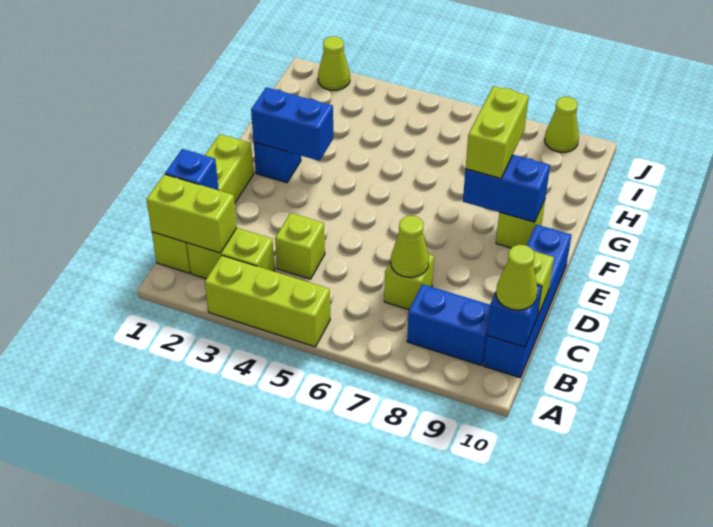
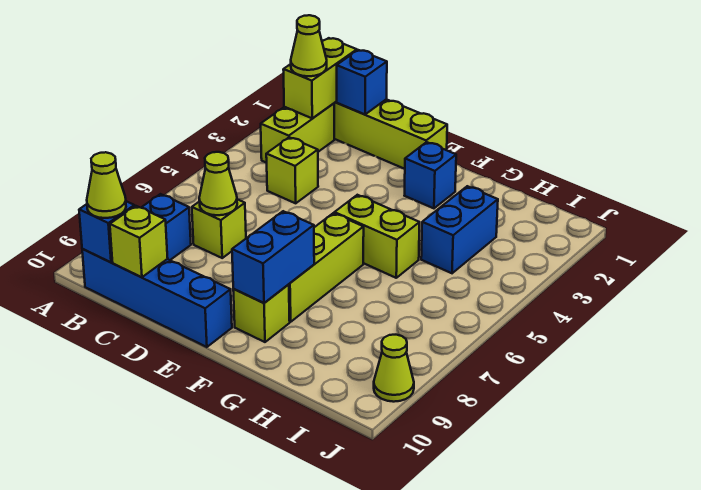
lime 1x3 brick [205,255,330,347] -> lime 1x3 brick moved to [289,213,364,322]
blue 1x2 brick [251,87,333,161] -> blue 1x2 brick moved to [421,186,498,273]
lime 1x2 brick [466,86,529,179] -> lime 1x2 brick moved to [334,195,420,278]
lime 1x1 cone [318,36,350,90] -> lime 1x1 cone moved to [291,15,327,76]

